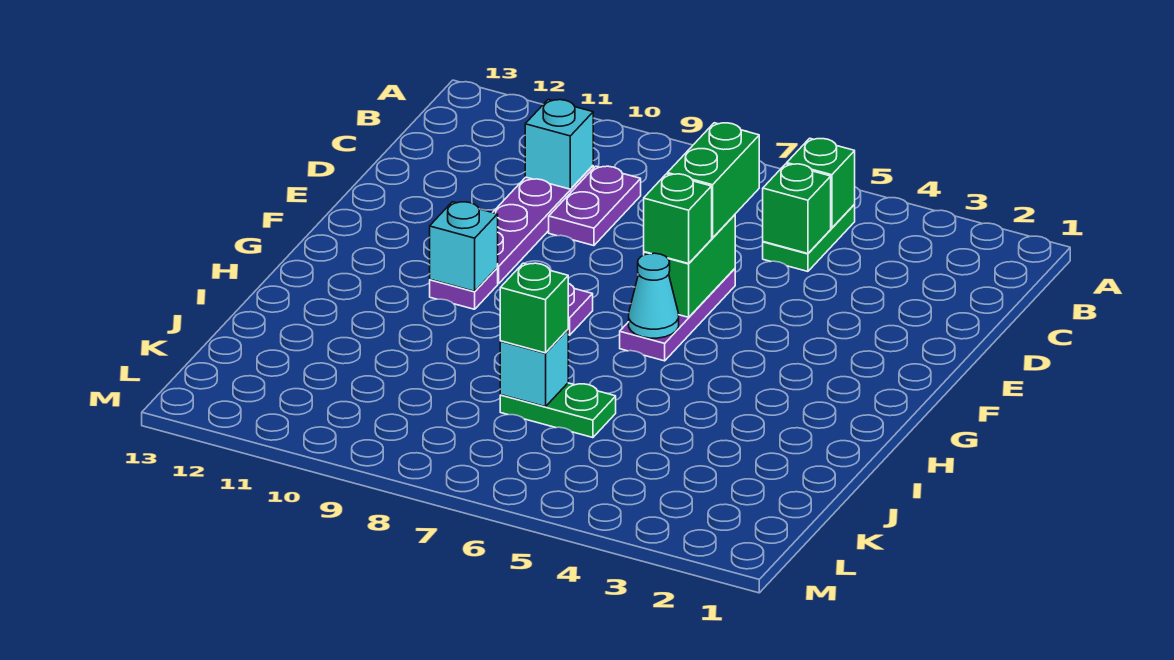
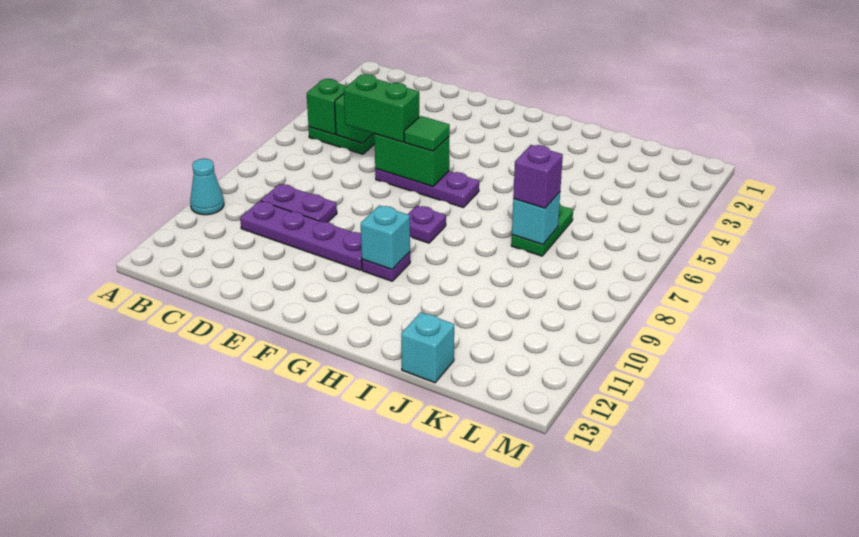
cyan 1x1 brick [525,100,593,189] -> cyan 1x1 brick moved to [401,312,454,383]
green 1x1 brick [644,174,712,264] -> green 1x1 tile [404,116,450,151]
cyan 1x1 cone [629,253,679,338] -> cyan 1x1 cone moved to [190,159,224,215]
green 1x1 brick [500,263,568,353] -> purple 1x1 brick [513,145,563,208]

